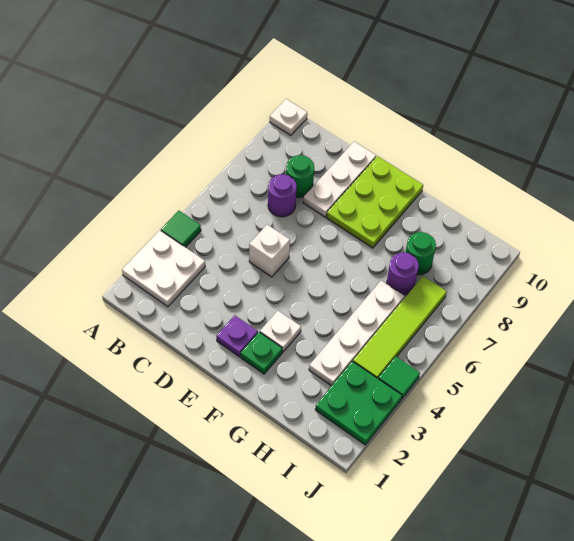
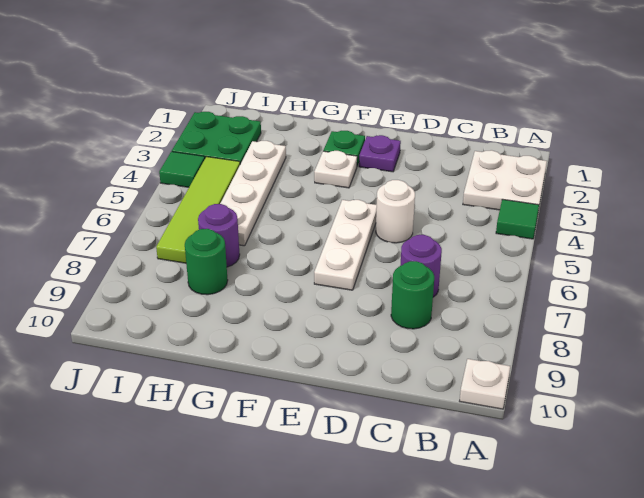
white 1x1 brick [249,225,290,277] -> white 1x1 round brick [376,180,415,243]
white 1x3 plate [303,142,376,217] -> white 1x3 plate moved to [314,200,377,290]
lime 2x3 plate [327,156,423,248] -> none

